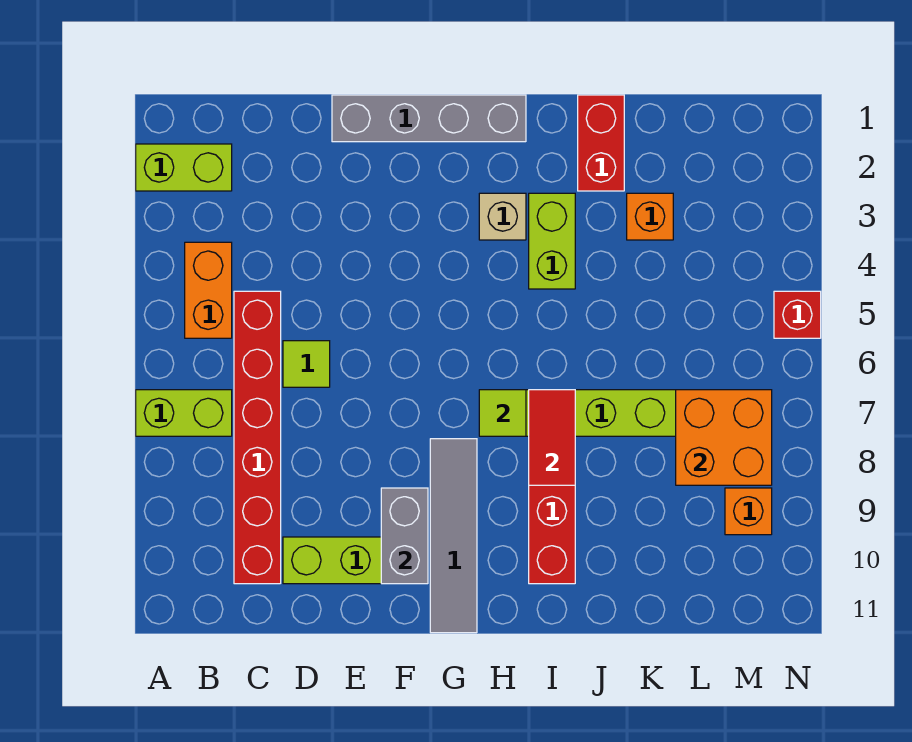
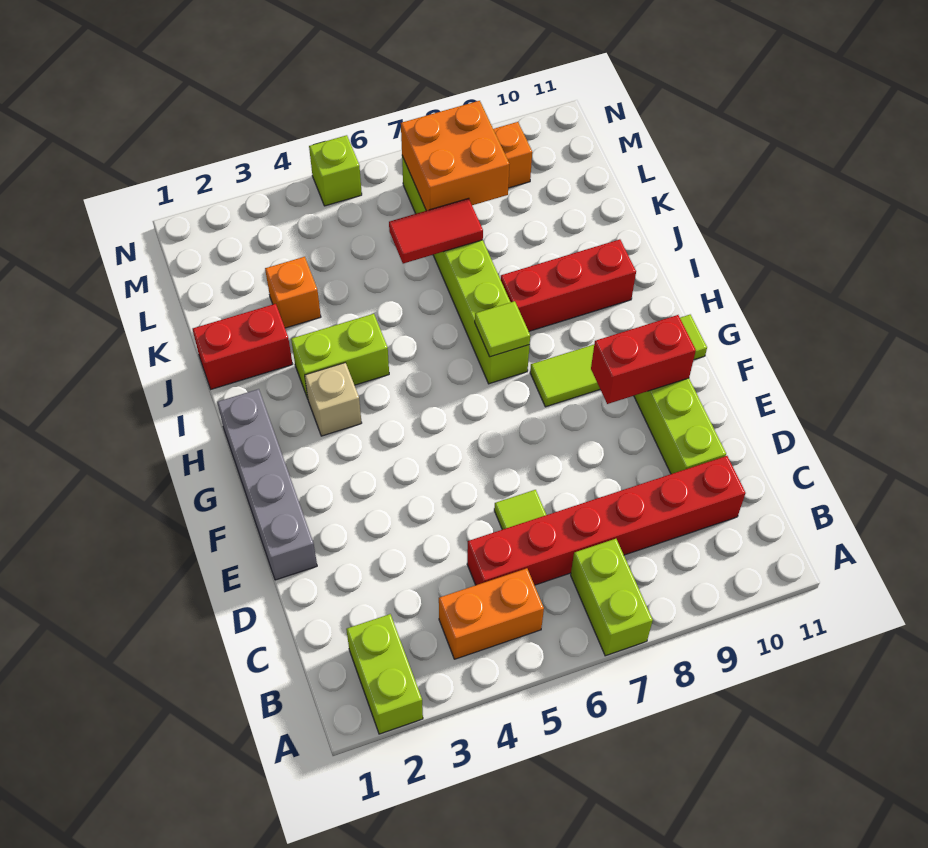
grey 1x2 brick [381,488,428,584] -> red 1x2 brick [591,315,696,404]
grey 1x4 tile [430,439,477,633] -> lime 1x4 tile [530,315,707,407]
red 1x2 tile [529,390,575,485] -> red 1x2 tile moved to [389,198,483,264]
red 1x1 brick [774,291,821,338] -> lime 1x1 brick [309,135,362,206]

